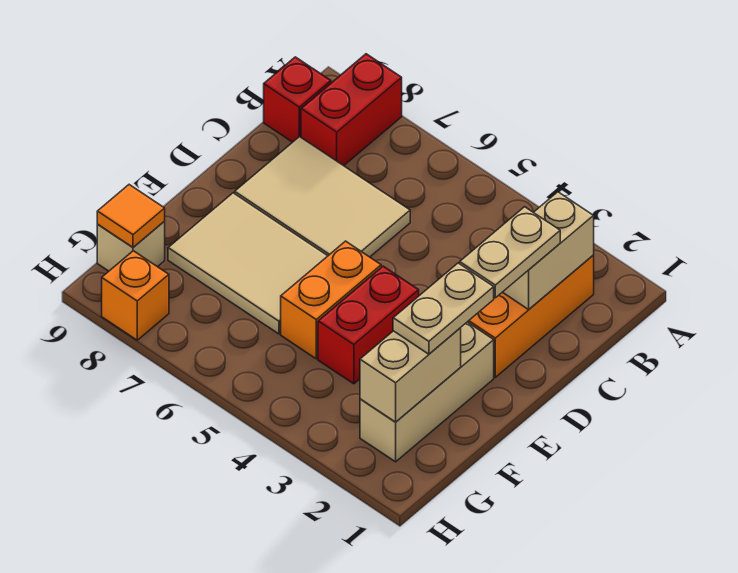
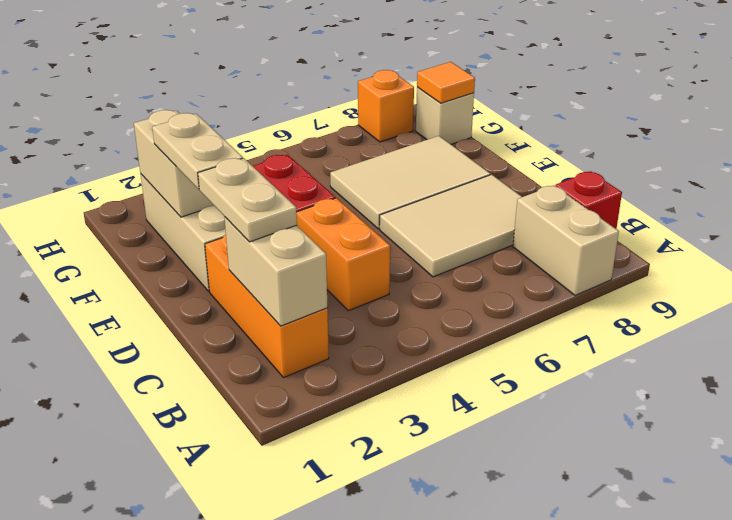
red 1x2 brick [301,54,402,166] -> tan 1x2 brick [513,185,619,295]
orange 1x2 brick [281,241,381,359] -> orange 1x2 brick moved to [296,198,390,311]

